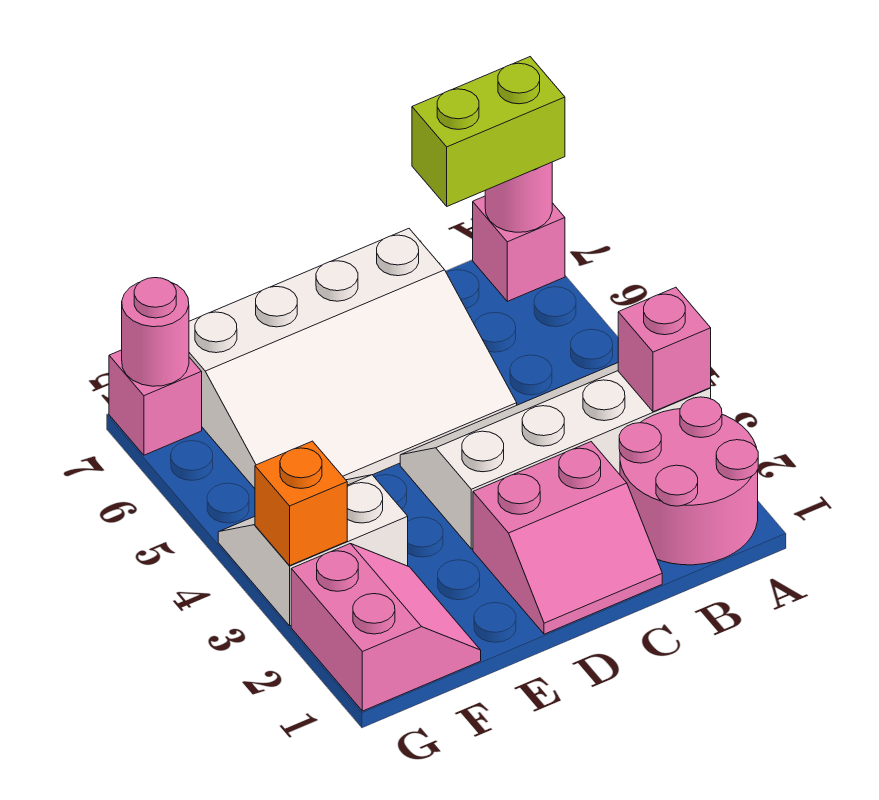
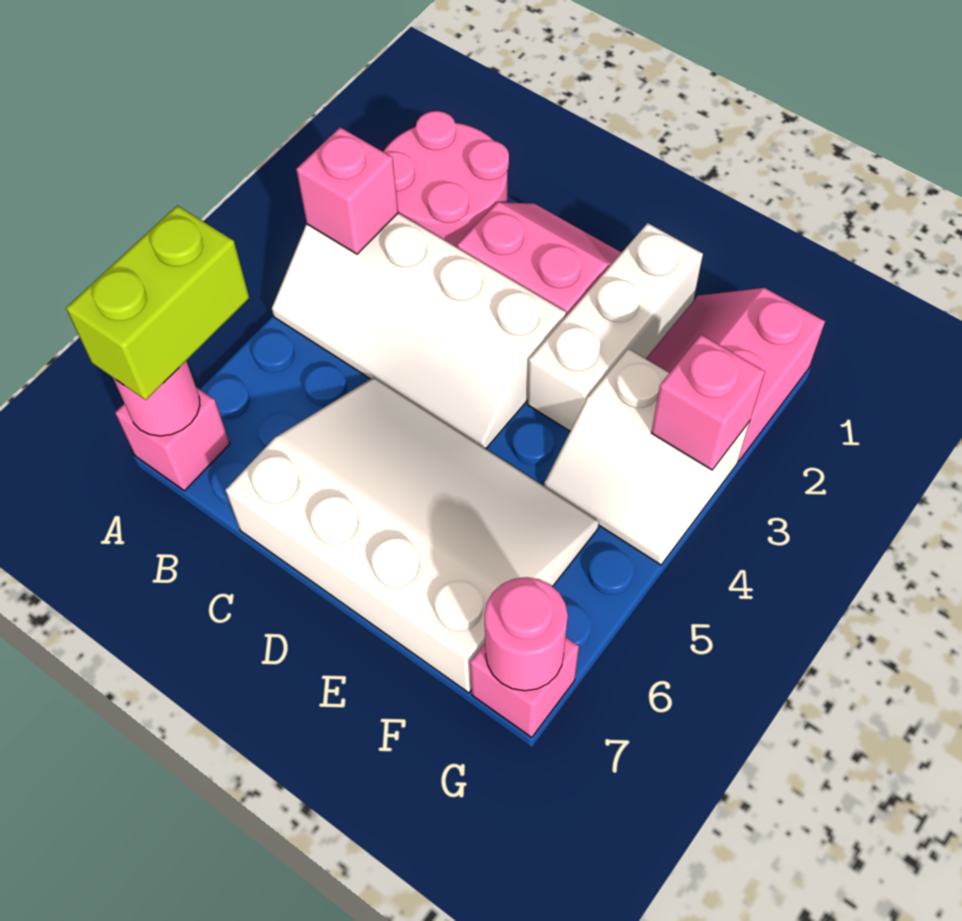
lime 1x2 brick [412,57,565,206] -> lime 1x2 brick turned to [66,205,249,400]
none -> white 1x3 brick [528,223,703,431]
orange 1x1 brick [255,441,347,565] -> pink 1x1 brick [651,335,765,470]

